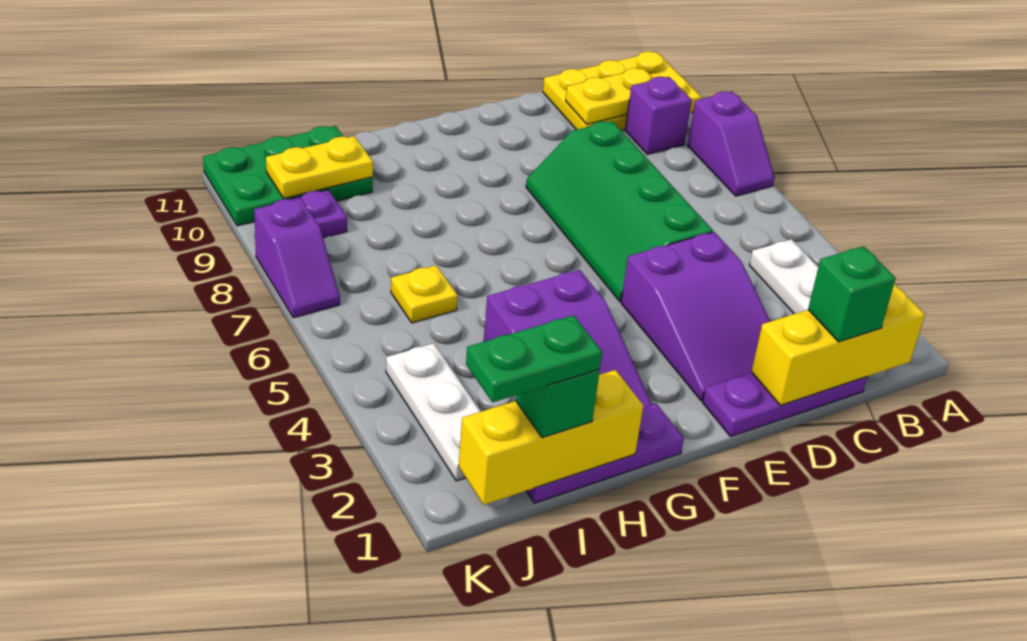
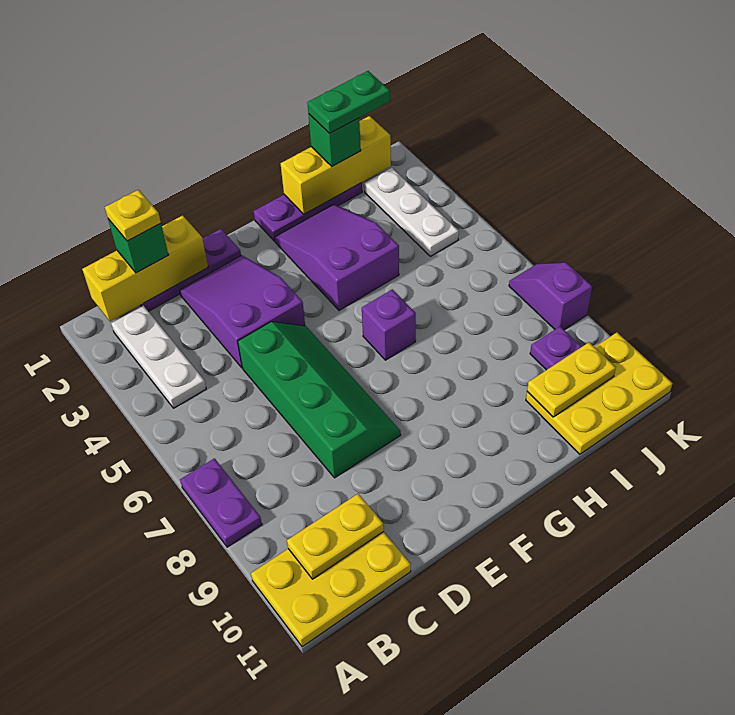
purple 1x2 slope [687,92,775,196] -> purple 1x2 plate [180,458,262,547]
purple 1x1 brick [625,77,692,154] -> purple 1x1 brick moved to [362,289,416,360]
yellow 1x1 plate [391,266,458,323] -> yellow 1x1 plate moved to [105,190,161,241]
green 2x3 plate [203,126,373,226] -> yellow 2x3 plate [526,332,673,454]

